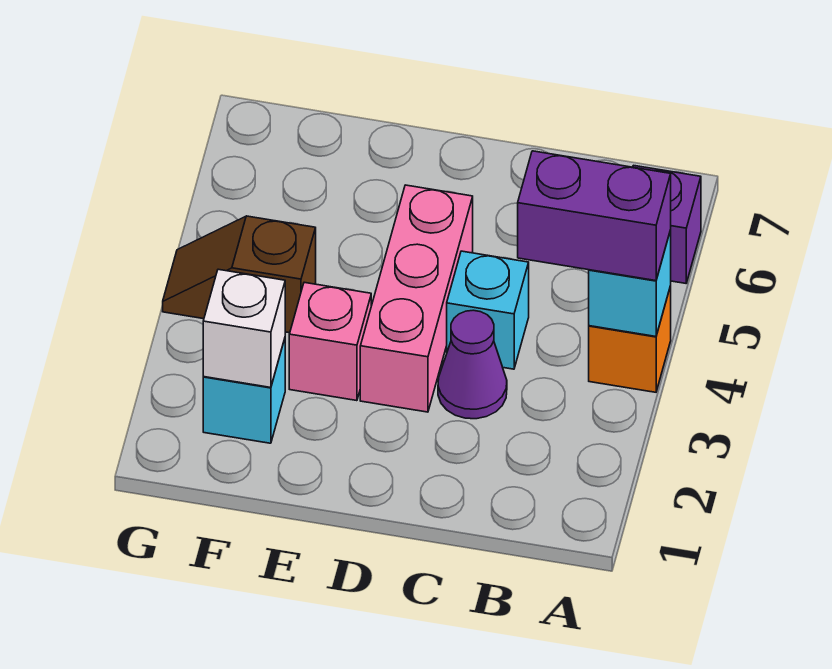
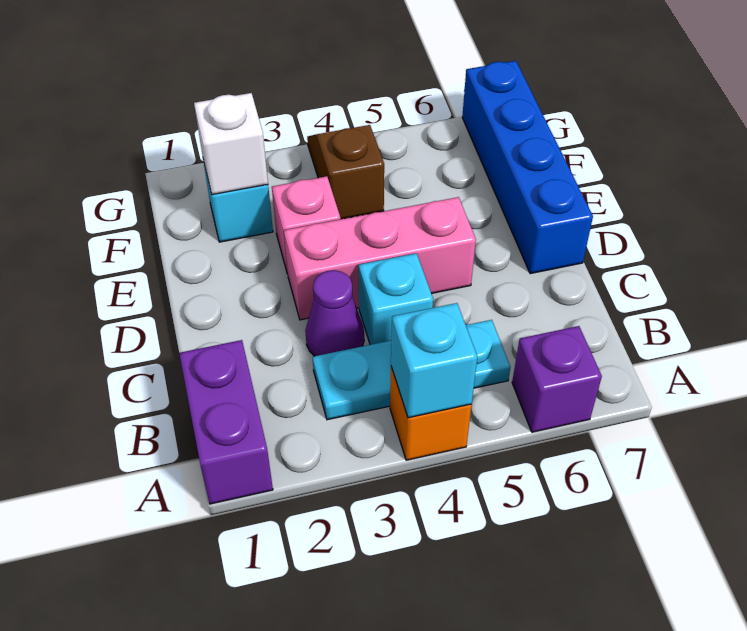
purple 1x2 brick [518,151,671,281] -> purple 1x2 brick moved to [179,340,273,504]
none -> cyan 1x3 plate [313,320,510,420]
none -> blue 1x4 brick [462,61,593,274]

